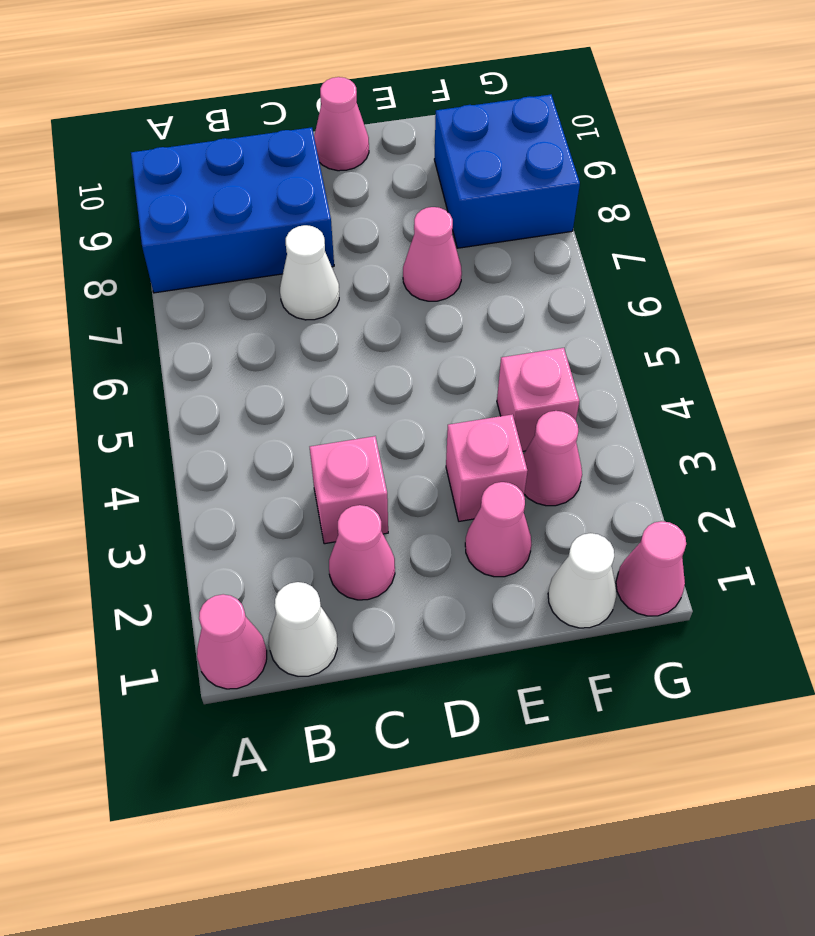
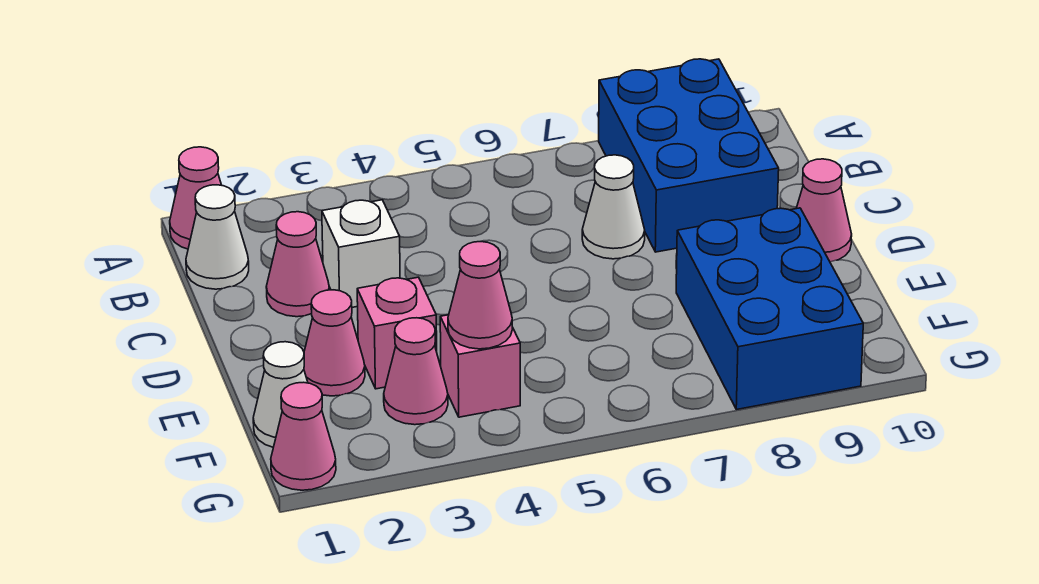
pink 1x1 brick [310,436,388,544] -> white 1x1 brick [322,200,400,307]
pink 1x1 cone [403,207,462,301] -> pink 1x1 cone moved to [448,242,512,349]
blue 2x2 brick [434,95,580,248] -> blue 2x3 brick [676,208,863,410]

